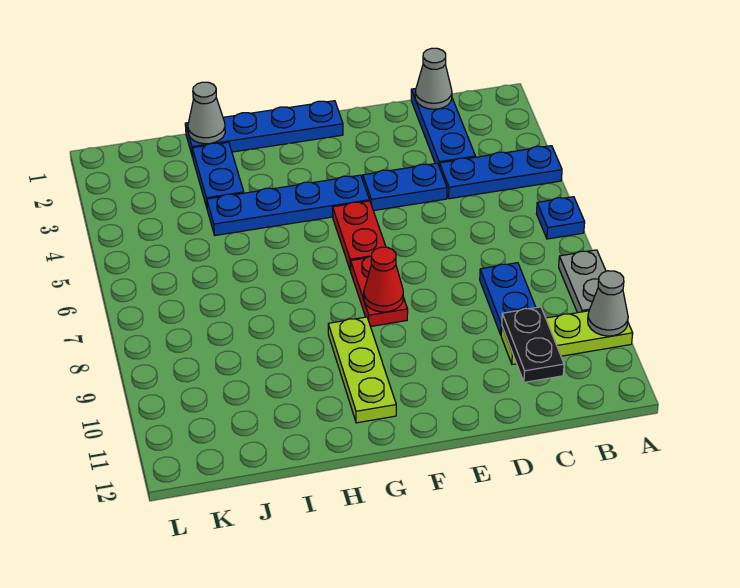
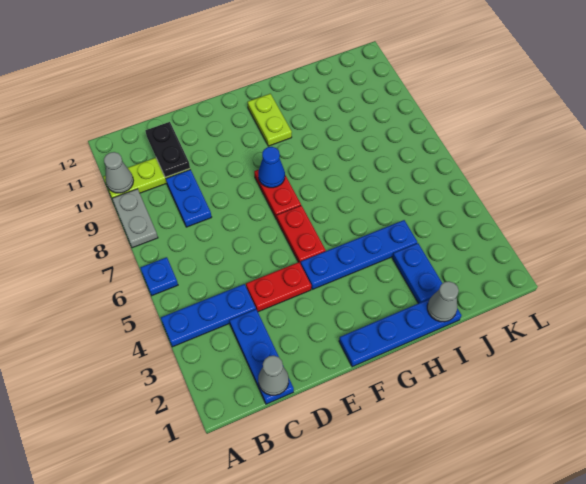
blue 1x2 plate [363,163,447,211] -> red 1x2 plate [246,262,311,312]
red 1x1 cone [364,247,403,312] -> blue 1x1 cone [258,147,285,188]
lime 1x3 plate [328,317,396,423] -> lime 1x2 plate [247,94,292,146]

